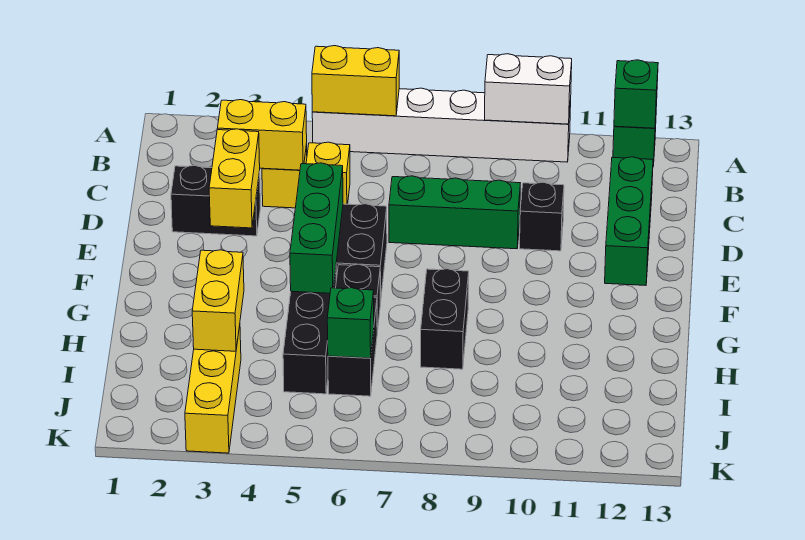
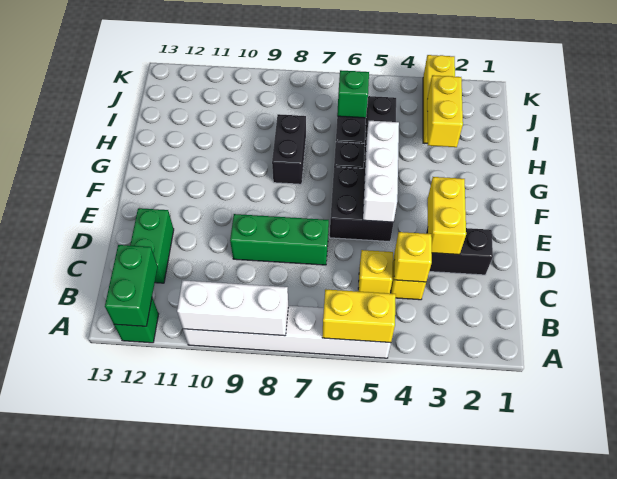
white 1x2 brick [485,54,572,124] -> white 1x3 brick [177,280,288,336]
green 1x1 brick [614,60,658,128] -> green 1x2 brick [105,245,158,326]
yellow 1x2 brick [217,100,307,170] -> yellow 1x1 brick [394,232,432,282]
green 1x3 brick [605,157,653,285] -> green 1x2 brick [130,208,174,283]
black 1x1 brick [520,182,564,251] -> none
green 1x3 brick [290,163,343,293] -> white 1x3 brick [363,121,399,222]

